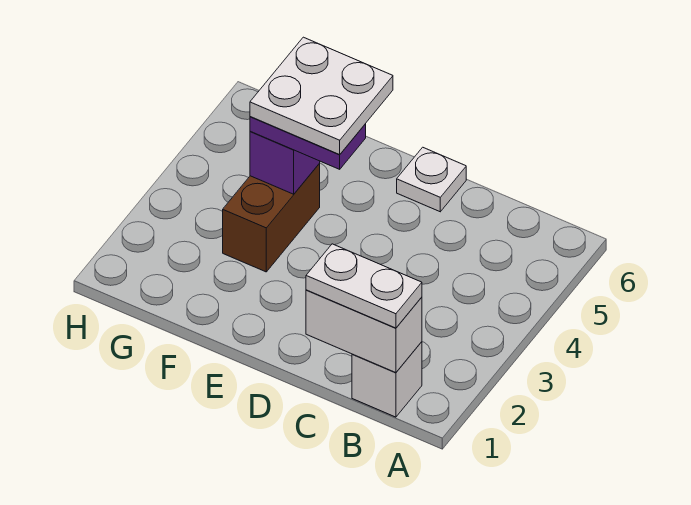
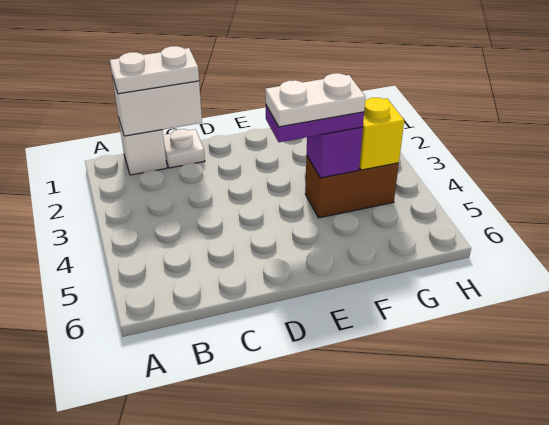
white 1x1 plate [397,147,466,212] -> white 1x1 plate moved to [163,129,205,168]
white 2x2 plate [250,37,393,155] -> white 1x2 plate [265,73,365,127]
brown 1x2 brick [223,164,320,272] -> brown 1x2 brick turned to [305,156,399,218]
none -> yellow 1x1 brick [359,98,404,170]

